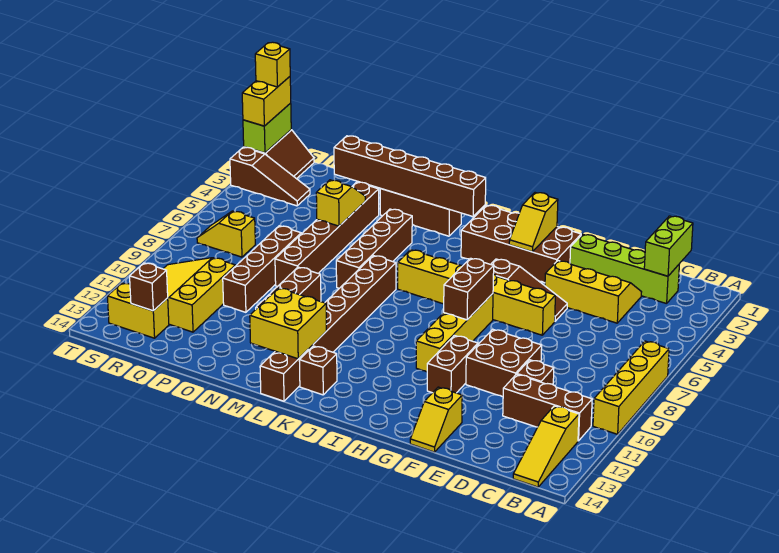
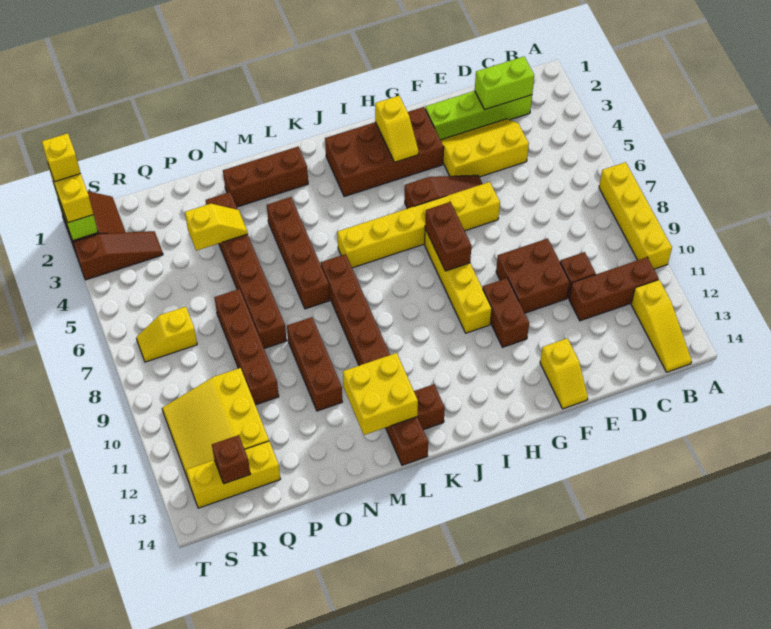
lime 1x2 brick [644,216,693,276] -> lime 1x2 brick turned to [475,57,534,110]
brown 1x6 brick [334,136,486,217] -> none
yellow 1x2 slope [316,180,365,226] -> yellow 1x2 slope turned to [185,204,248,251]
yellow 1x2 brick [107,283,169,338] -> yellow 1x3 brick [186,441,280,508]

